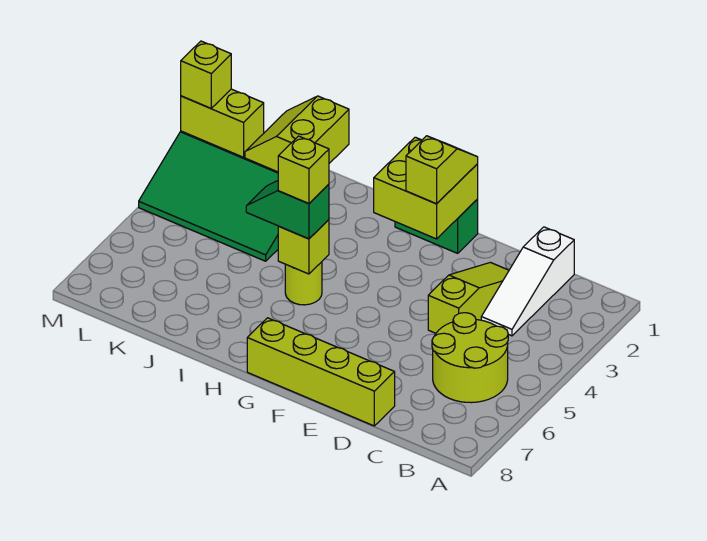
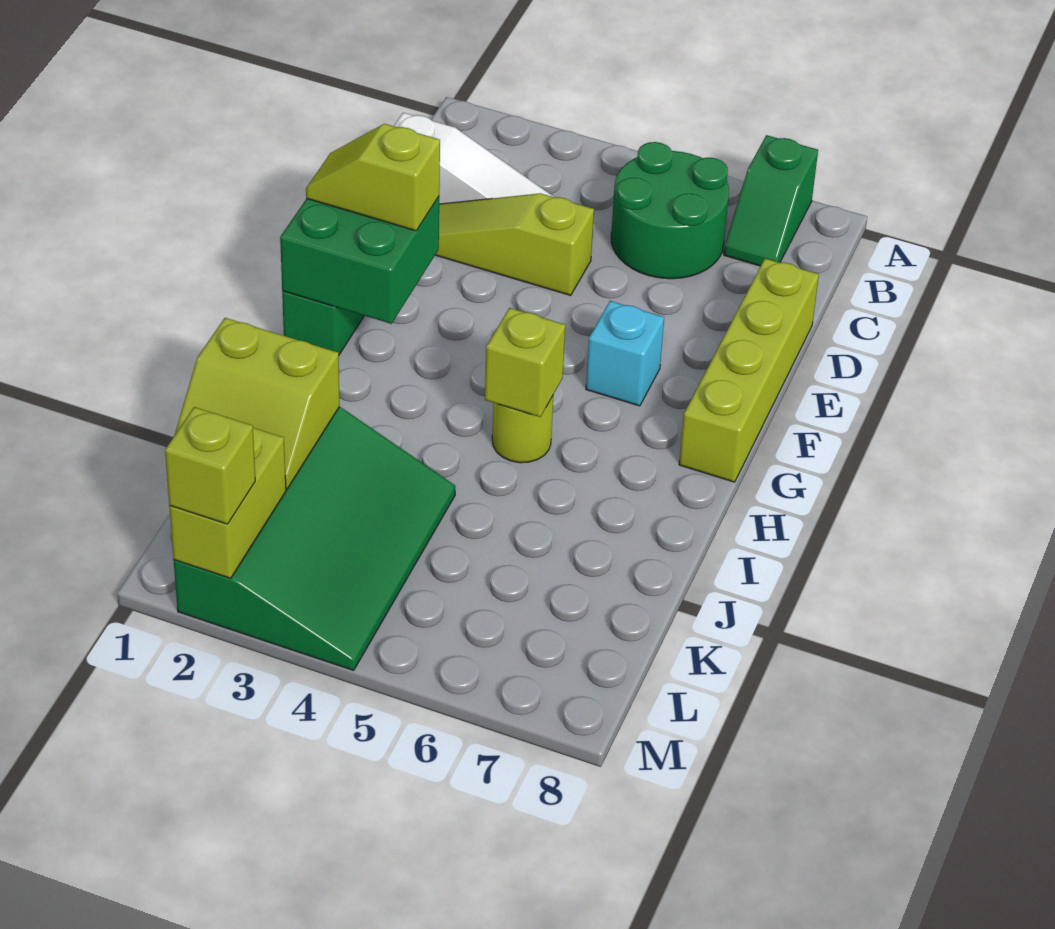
lime 2x2 round brick [432,313,508,403] -> green 2x2 round brick [611,142,729,279]
lime 2x2 brick [374,137,478,239] -> green 2x2 brick [280,197,439,324]
none -> cyan 1x1 brick [586,301,664,406]
green 1x2 slope [246,181,329,239] -> green 1x2 slope moved to [724,135,818,266]
lime 1x1 brick [278,136,329,204] -> none

